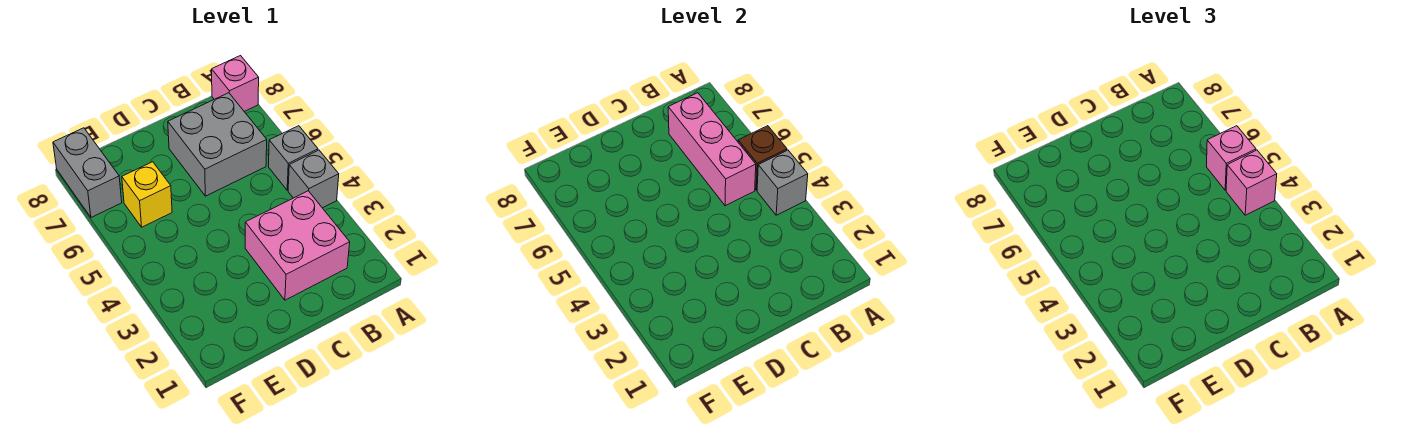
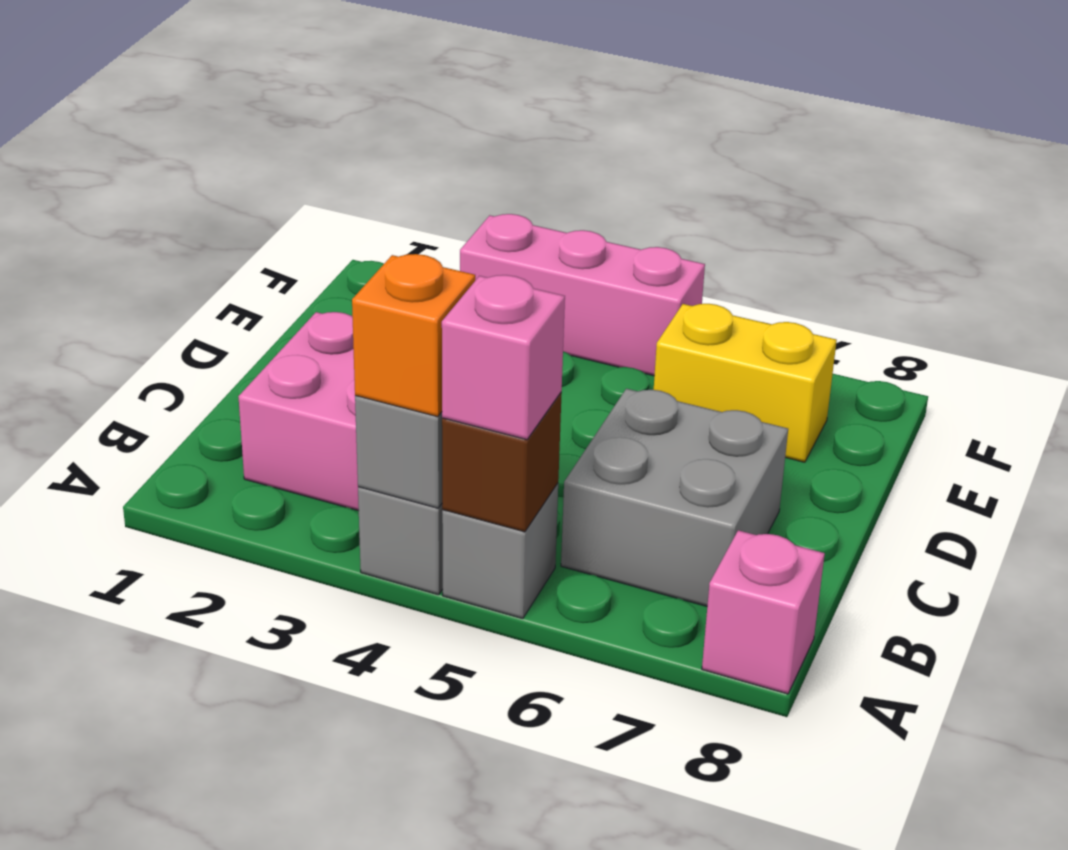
pink 1x1 brick [1226,150,1277,215] -> orange 1x1 brick [352,254,475,417]
pink 1x3 brick [668,93,756,206] -> pink 1x3 brick moved to [460,214,705,376]
yellow 1x1 brick [122,162,172,227] -> yellow 1x2 brick [654,304,837,462]
grey 1x2 brick [53,128,122,217] -> none

